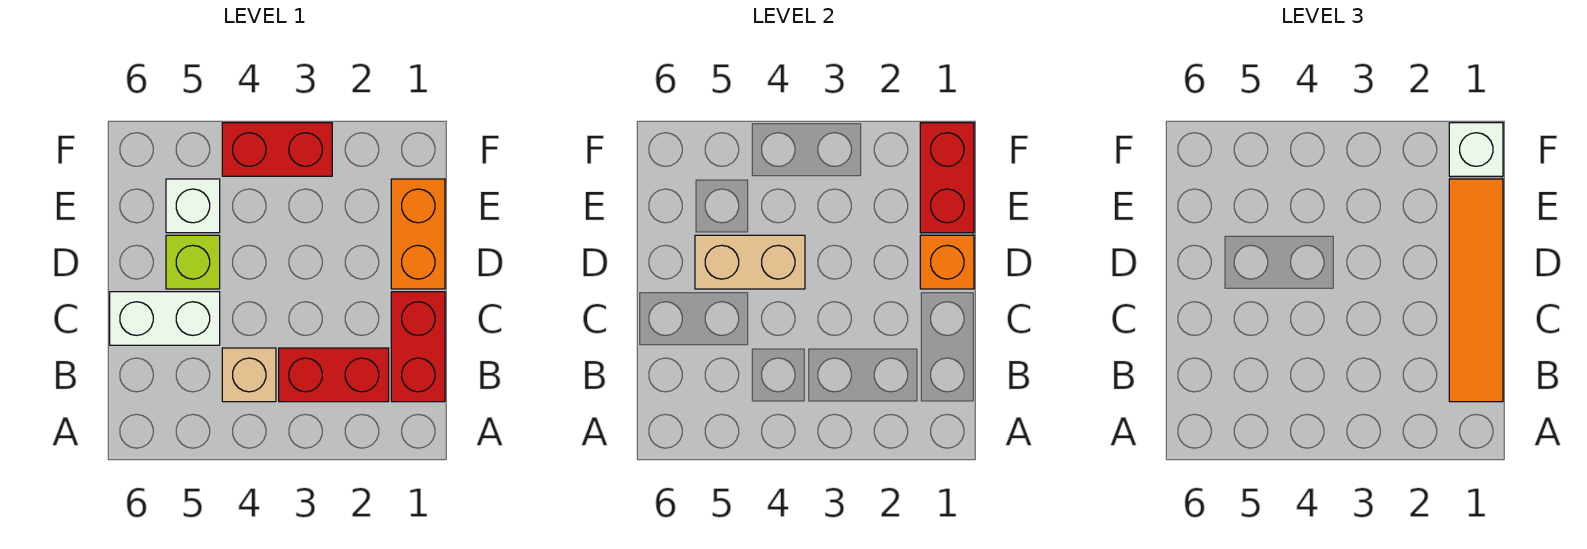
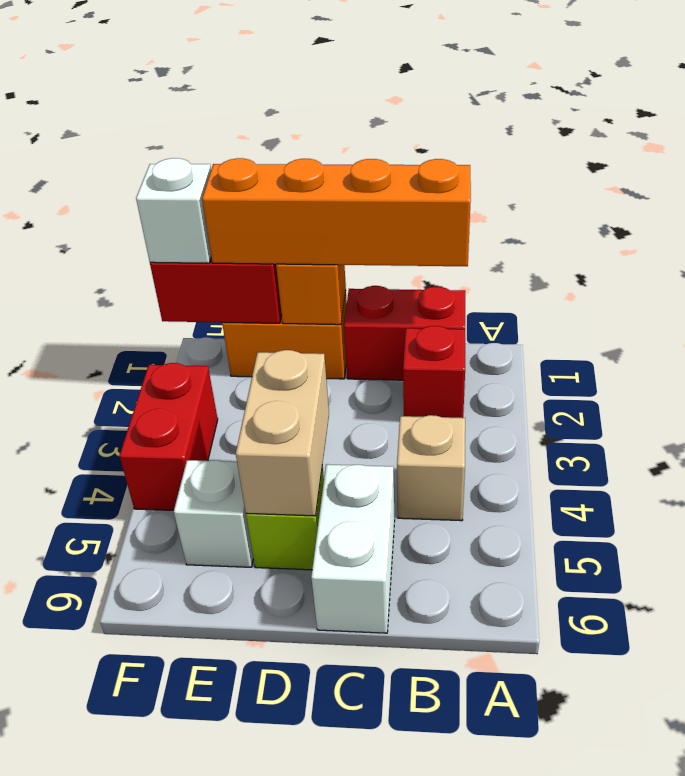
orange 1x4 tile [1449,179,1503,402] -> orange 1x4 brick [202,158,471,266]
red 1x2 brick [279,348,389,402] -> red 1x1 brick [403,326,465,418]

